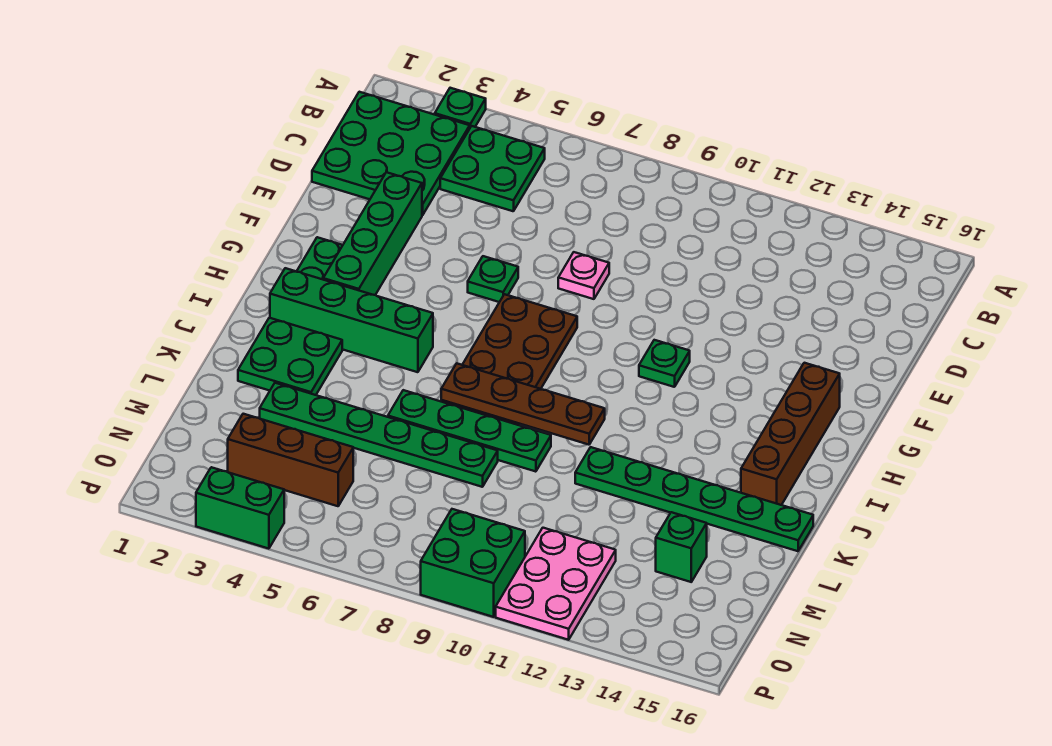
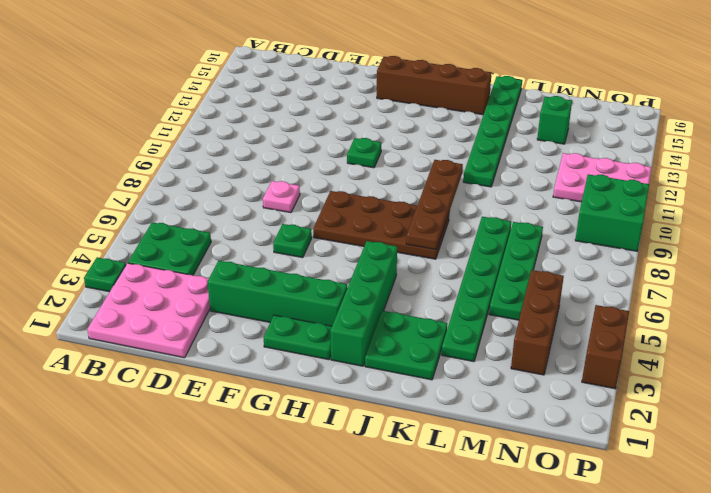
green 3x3 plate [312,92,470,215] -> pink 3x3 plate [87,263,210,358]
green 1x4 plate [388,390,551,472] -> green 1x4 plate moved to [489,222,543,320]
green 1x2 brick [196,467,284,549] -> brown 1x2 brick [582,305,629,389]

